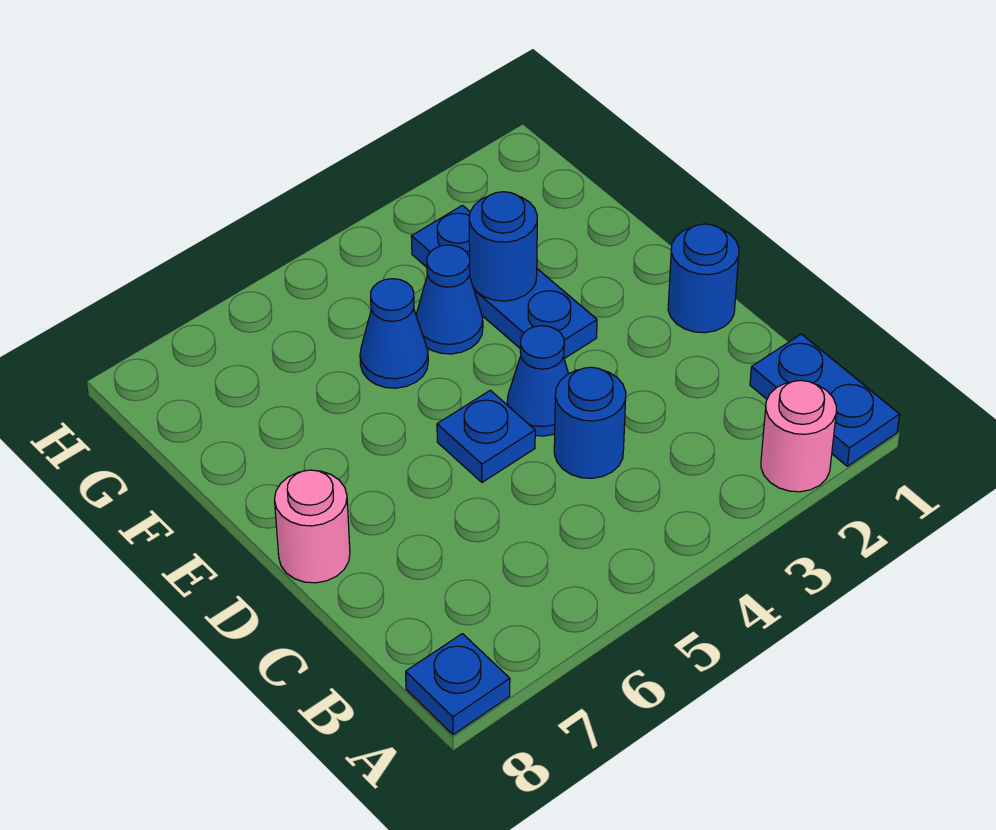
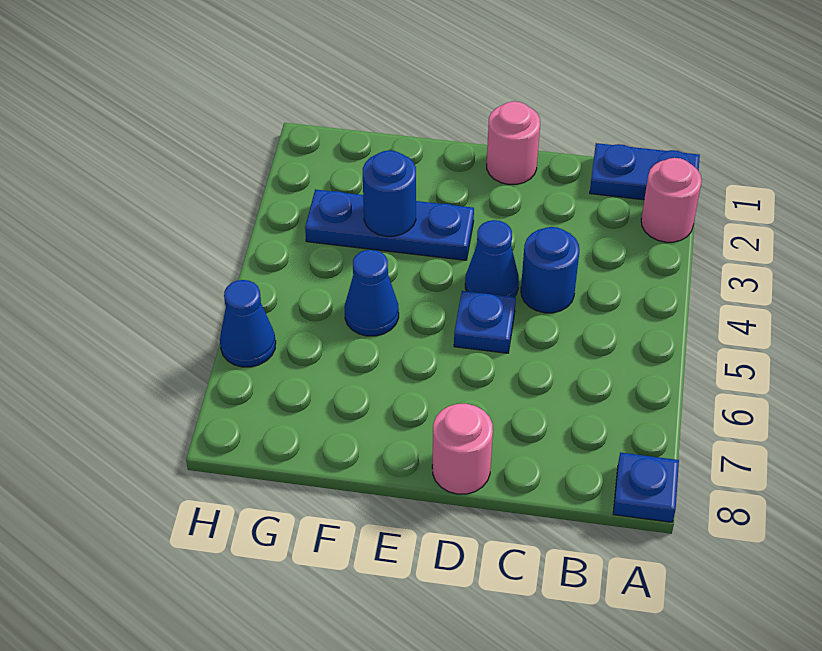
blue 1x1 round brick [668,224,739,333] -> pink 1x1 round brick [487,101,540,184]
blue 1x1 cone [416,245,483,354] -> blue 1x1 cone moved to [220,280,276,367]

